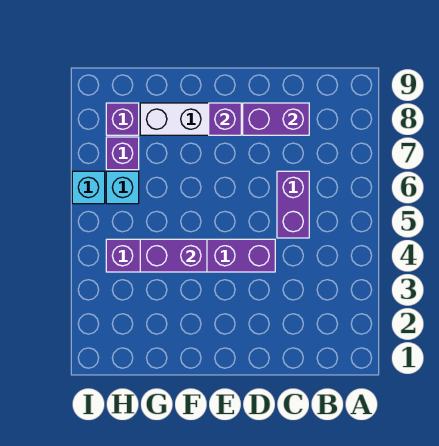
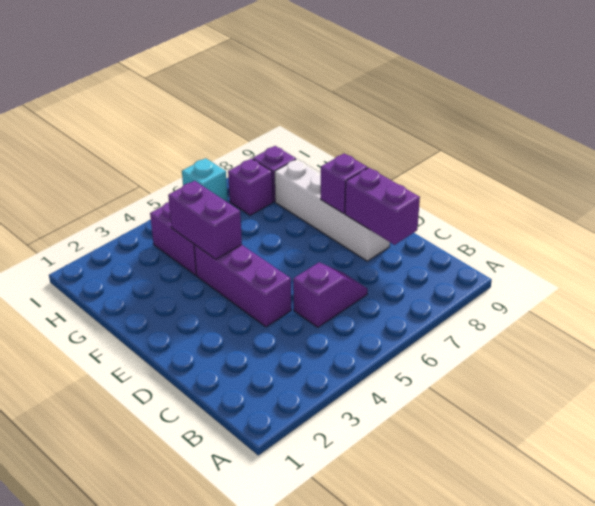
purple 1x2 brick [277,171,309,238] -> purple 1x2 slope [293,262,368,327]
cyan 1x1 brick [106,171,139,204] -> none

